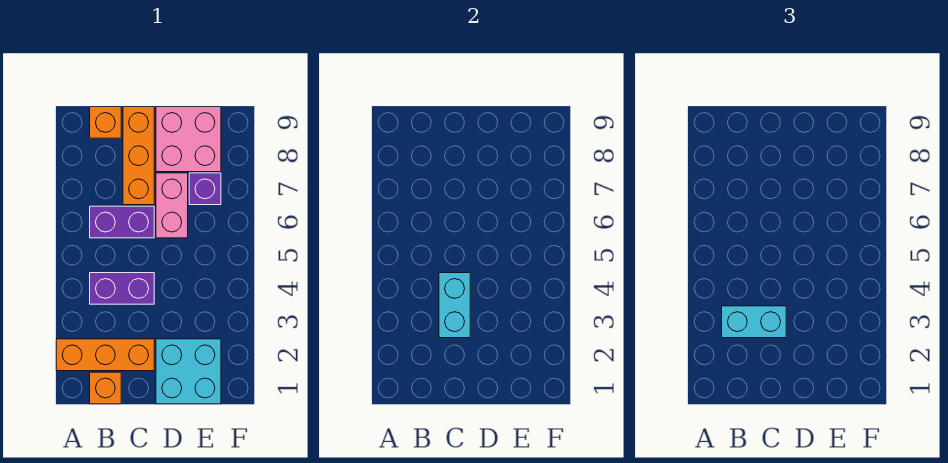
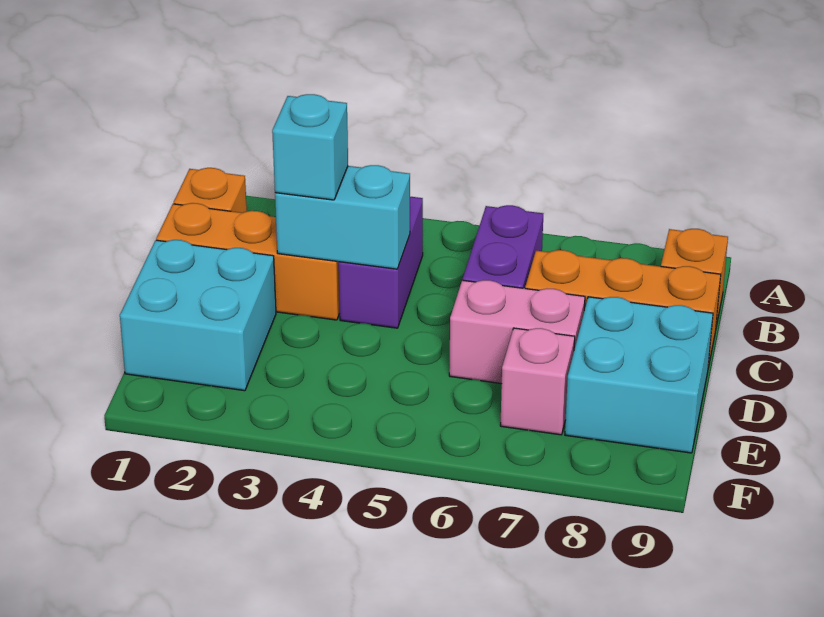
orange 1x3 brick [56,339,154,371] -> orange 1x3 brick turned to [156,203,340,320]
cyan 1x2 brick [722,306,786,338] -> cyan 1x1 brick [272,94,348,200]
pink 2x2 brick [156,107,221,172] -> cyan 2x2 brick [565,297,713,453]
purple 1x1 brick [189,173,221,205] -> pink 1x1 brick [500,328,575,435]

